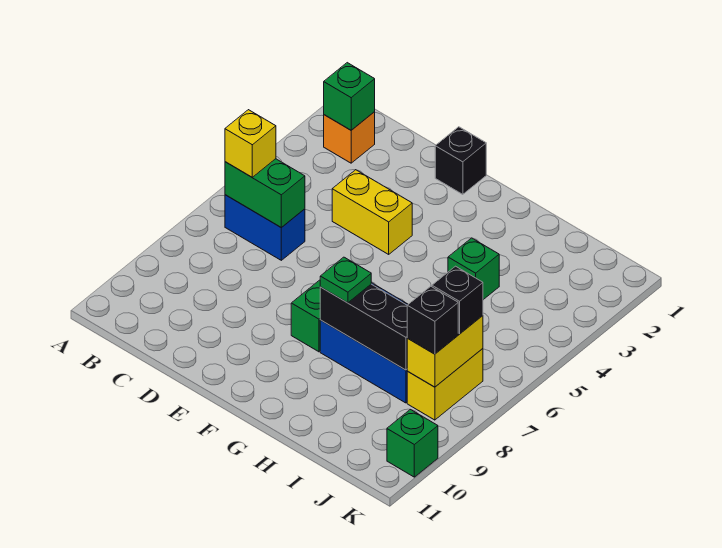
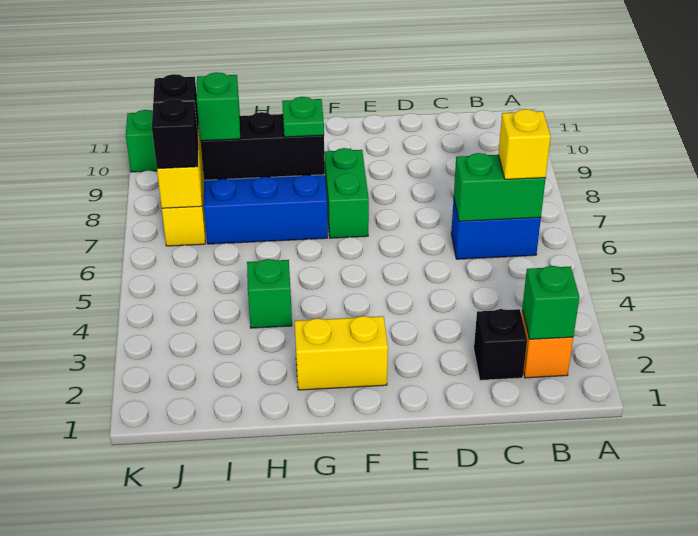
yellow 1x2 brick [332,170,412,254] -> yellow 1x2 brick moved to [295,316,388,390]
black 1x1 brick [435,127,486,194] -> black 1x1 brick moved to [474,309,527,380]
none -> green 1x1 brick [197,72,240,141]

